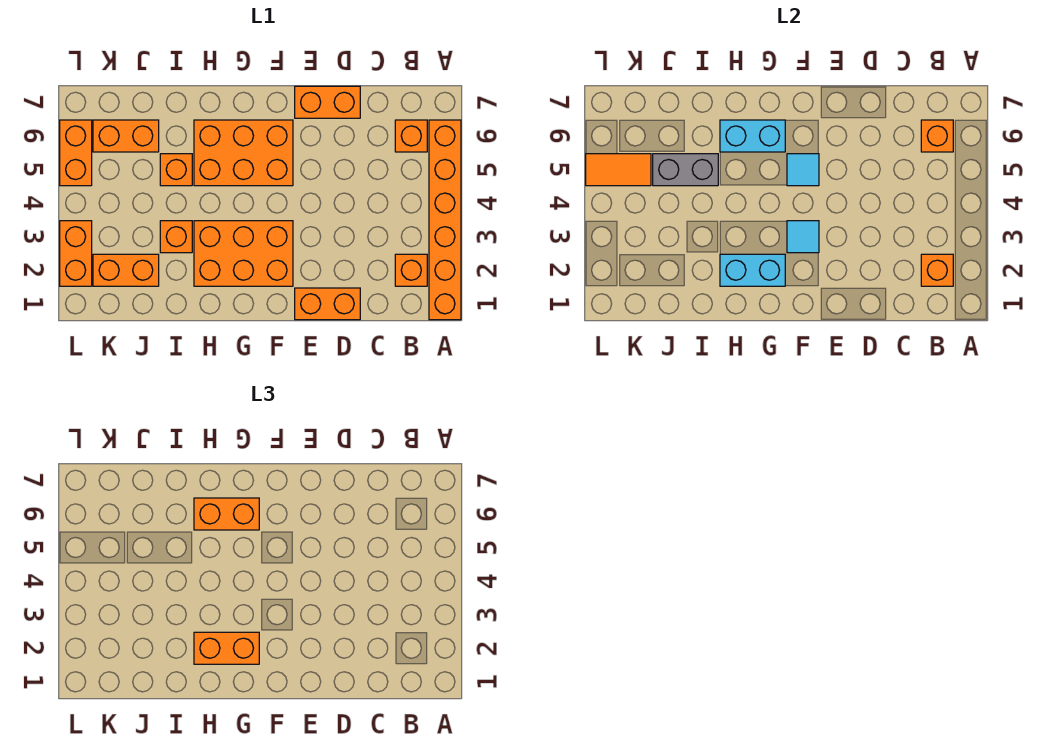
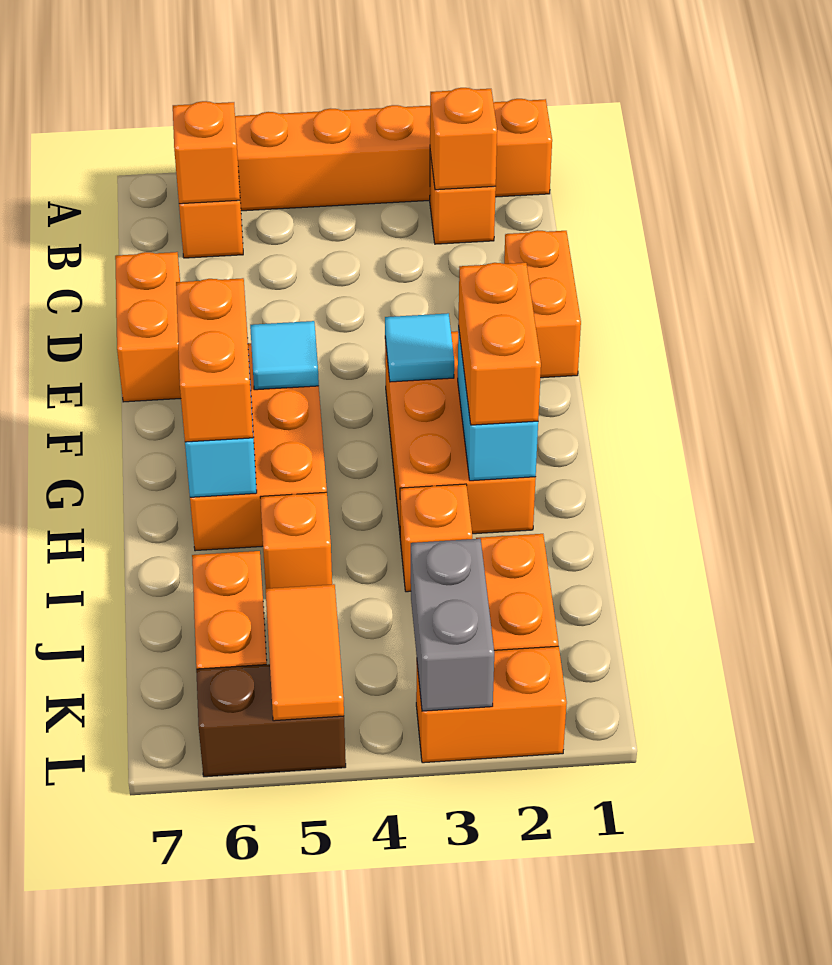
grey 1x2 brick [653,154,718,186] -> grey 1x2 brick moved to [411,539,494,711]
orange 1x2 brick [60,120,92,186] -> brown 1x2 brick [196,664,346,777]

